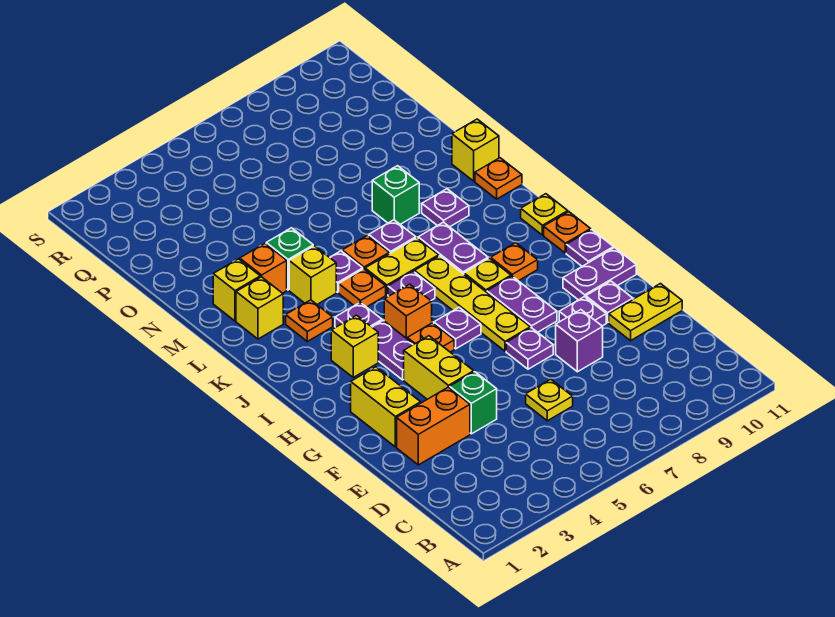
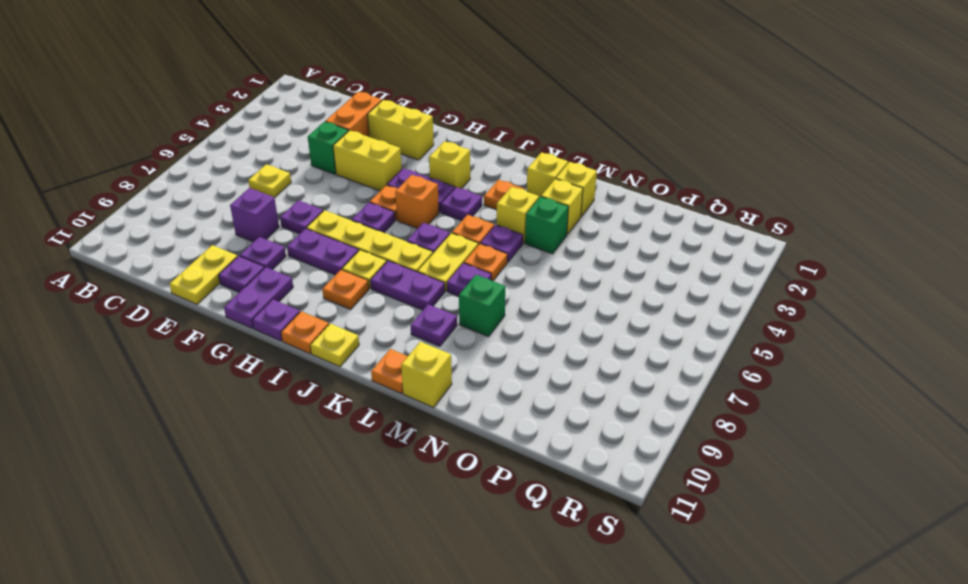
orange 1x1 brick [240,244,287,293] -> yellow 1x1 brick [541,179,583,235]

